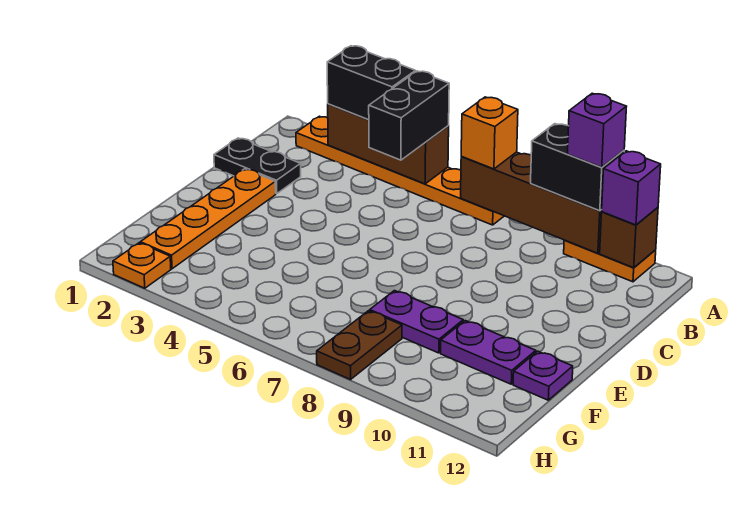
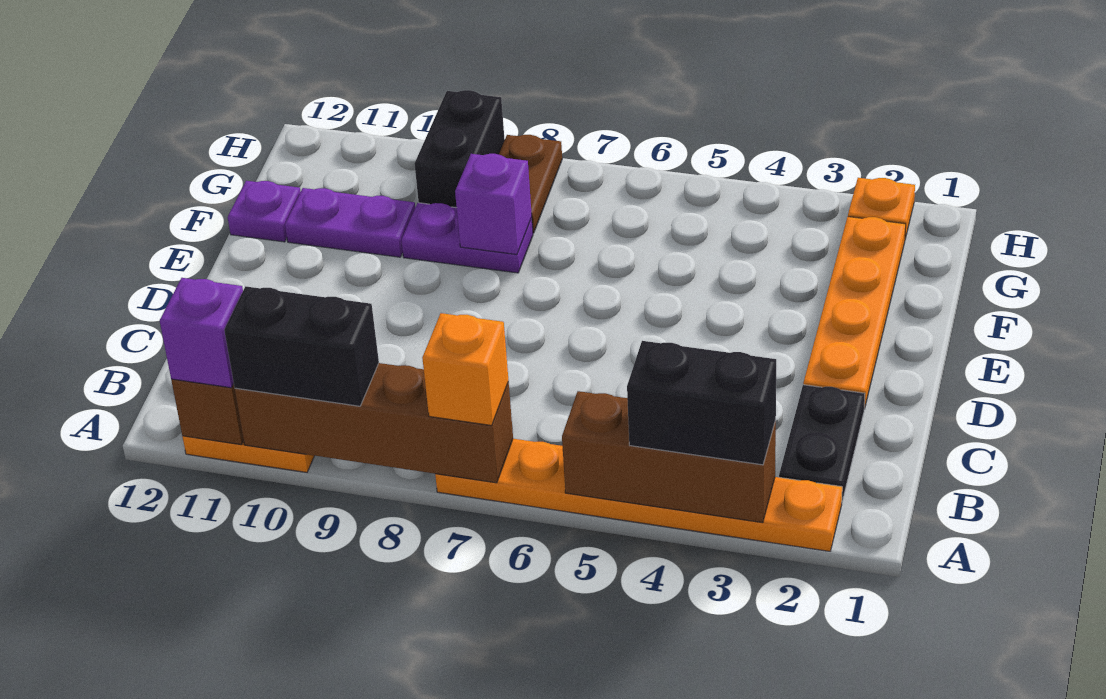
black 1x2 brick [369,71,449,160] -> black 1x2 brick moved to [415,90,505,208]
purple 1x1 brick [568,93,627,167] -> purple 1x1 brick moved to [455,154,532,255]
black 1x2 plate [214,138,301,194] -> black 1x2 plate turned to [779,385,865,501]

